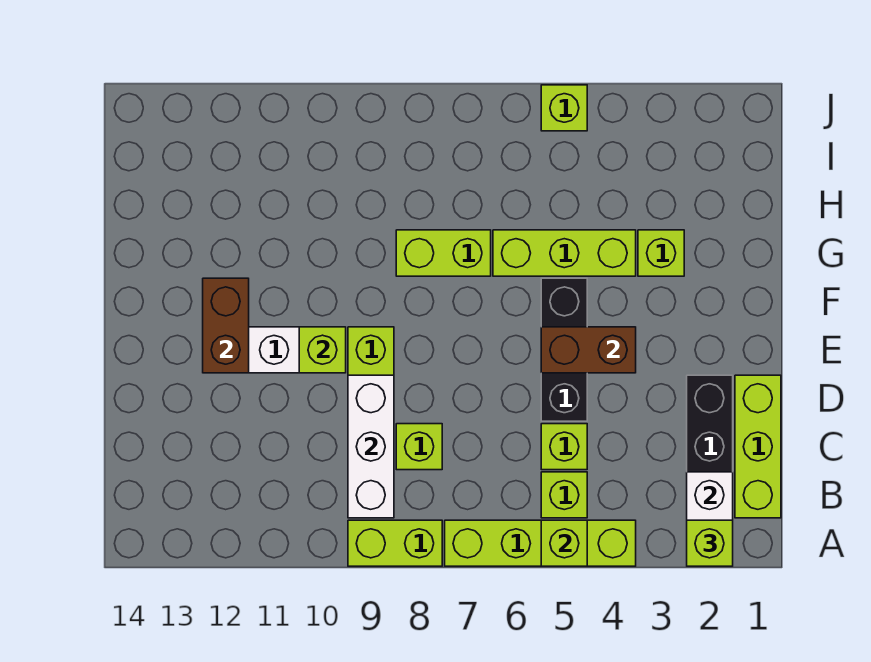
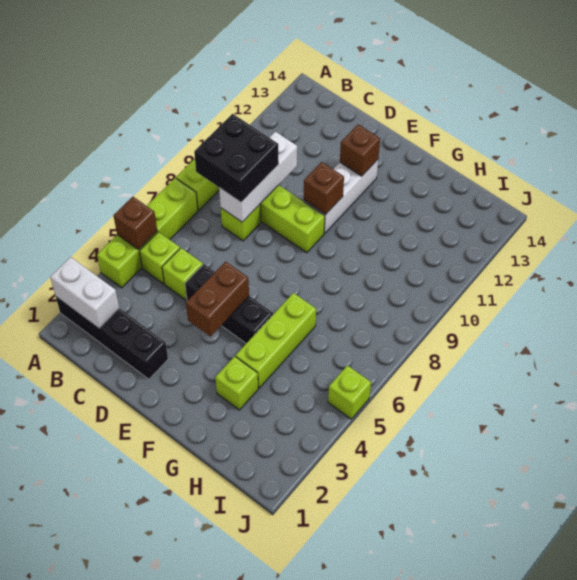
lime 1x1 brick [687,520,733,566] -> none
lime 1x1 brick [541,520,587,566] -> brown 1x1 brick [114,197,157,250]
lime 1x3 brick [735,375,781,518] -> none
none -> black 2x2 brick [194,114,279,202]
white 1x3 brick [348,375,394,518] -> white 1x3 brick turned to [219,132,297,222]
lime 1x1 brick [299,327,346,373] -> brown 1x1 brick [304,162,344,215]
brown 1x2 brick [203,278,249,373] -> brown 1x1 brick [340,124,380,176]
lime 1x2 brick [396,230,491,276] -> none

